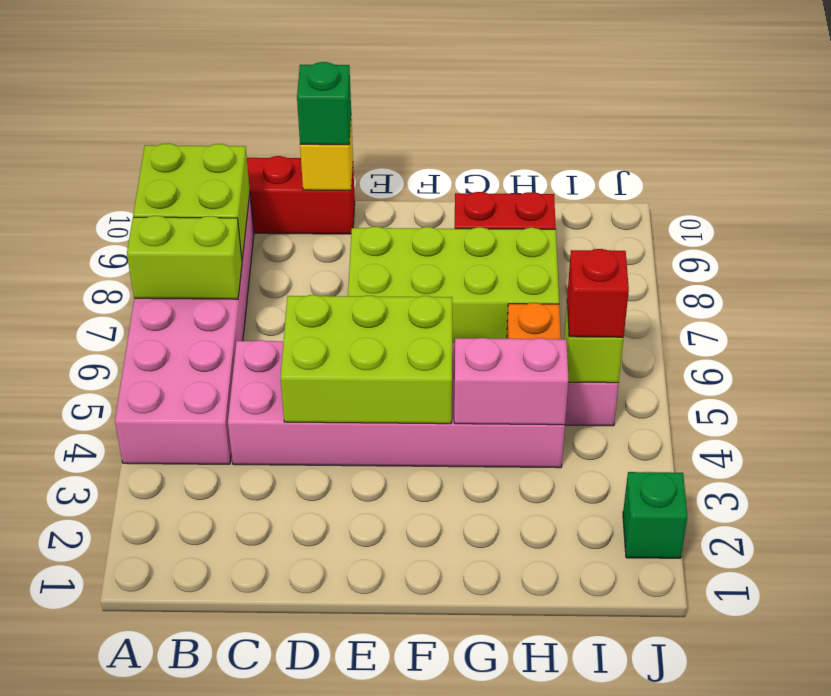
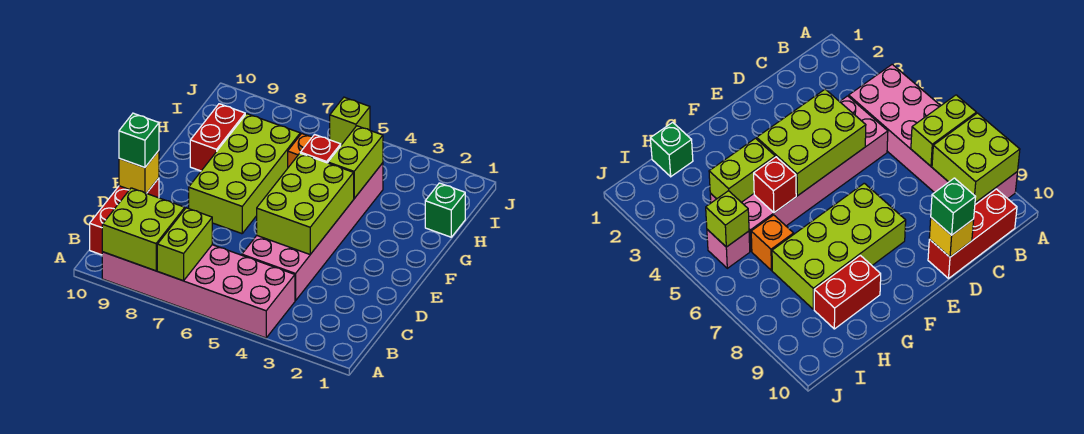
pink 1x2 brick [454,338,569,425] -> lime 1x2 brick [328,126,383,198]
red 1x1 brick [567,249,629,337] -> red 1x1 brick moved to [300,135,341,163]
green 1x1 brick [623,472,688,558] -> green 1x1 brick moved to [425,183,465,237]

